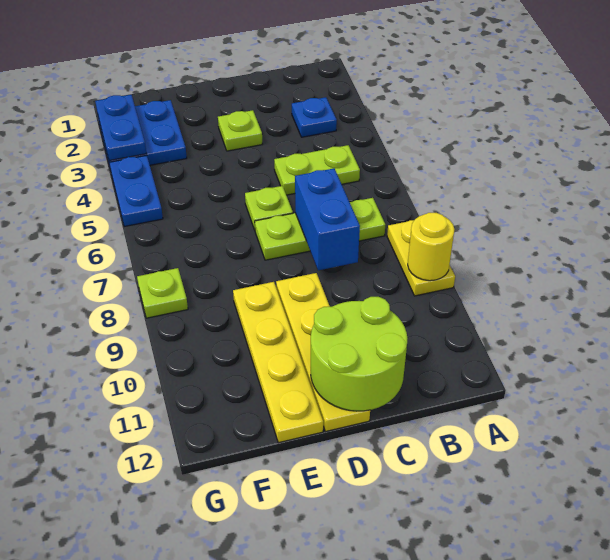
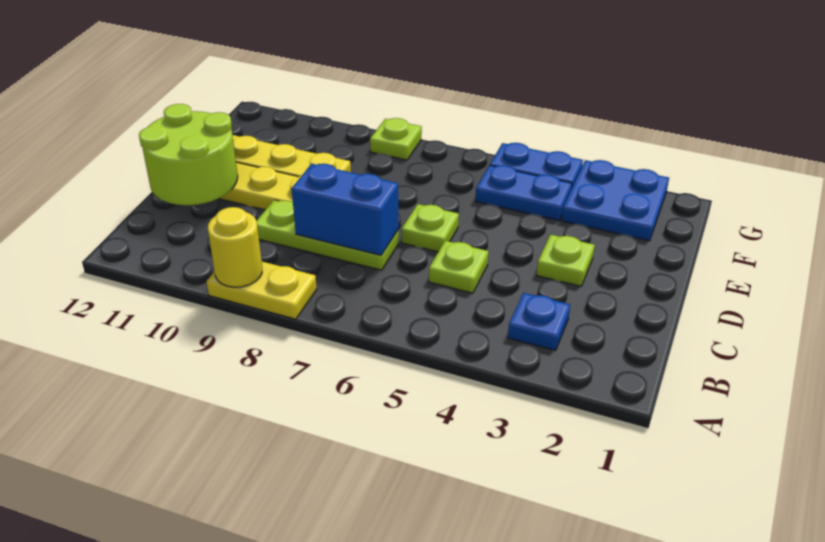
lime 1x2 plate [274,145,360,195] -> lime 1x1 plate [429,241,488,293]
lime 1x3 plate [255,198,385,260] -> lime 1x3 plate turned to [257,200,399,270]
blue 1x2 plate [95,95,146,161] -> blue 1x2 plate moved to [476,165,572,220]

